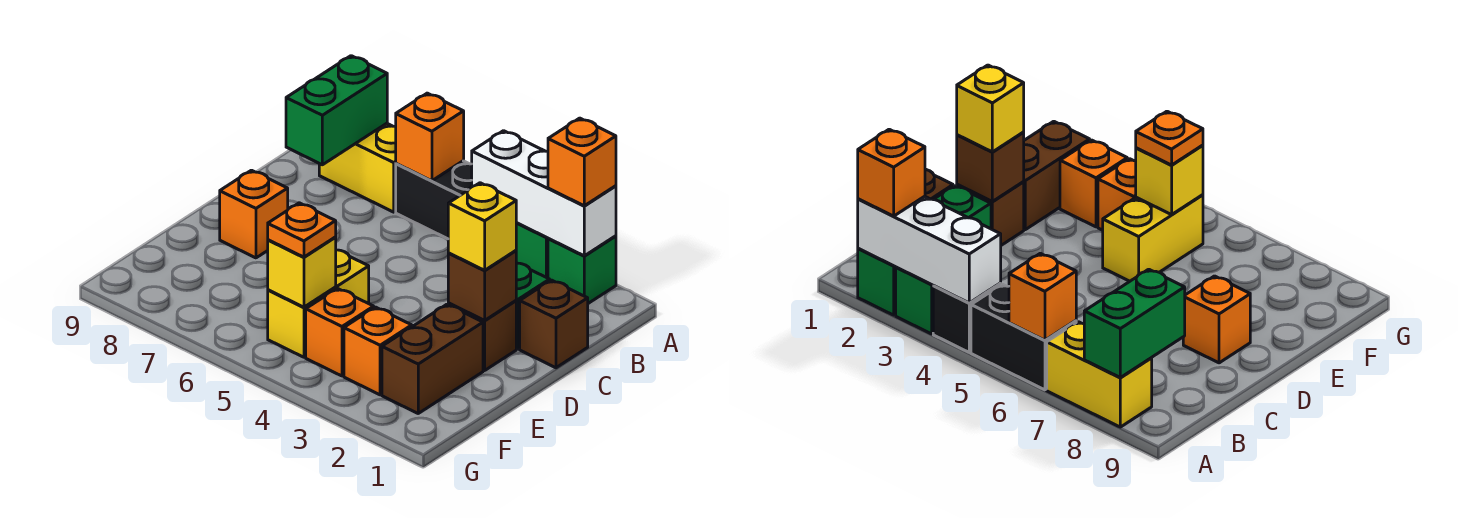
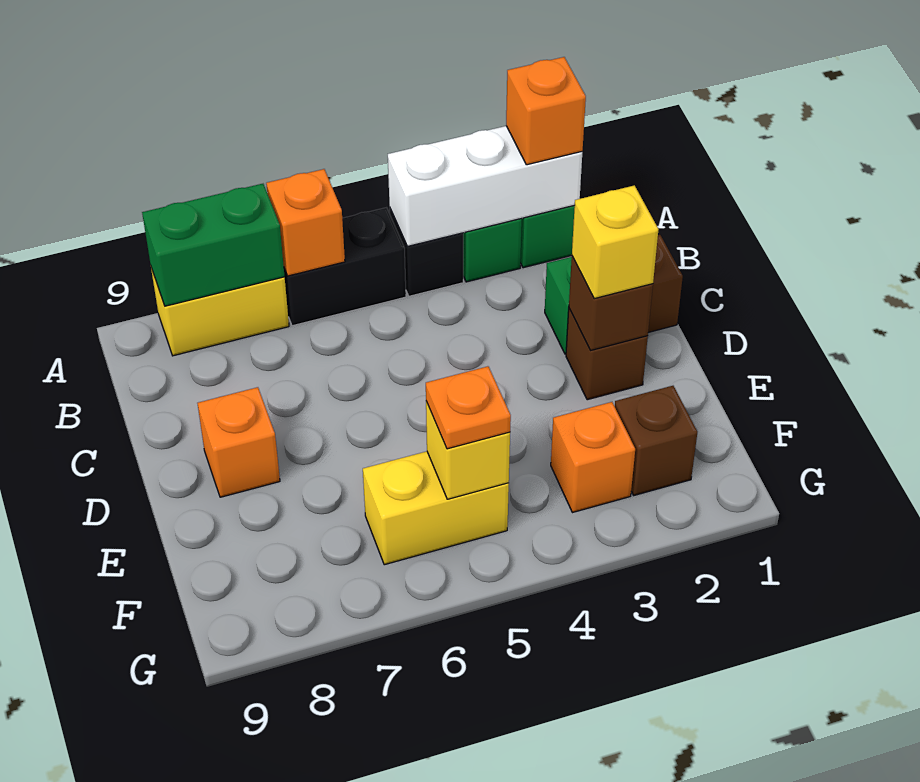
green 1x2 brick [286,56,387,165] -> green 1x2 brick turned to [142,184,285,306]
brown 1x2 brick [382,304,483,413] -> brown 1x1 brick [615,386,697,495]
yellow 1x2 brick [268,250,369,357] -> yellow 1x2 brick turned to [363,451,509,565]
orange 1x1 brick [306,288,374,376] -> none

